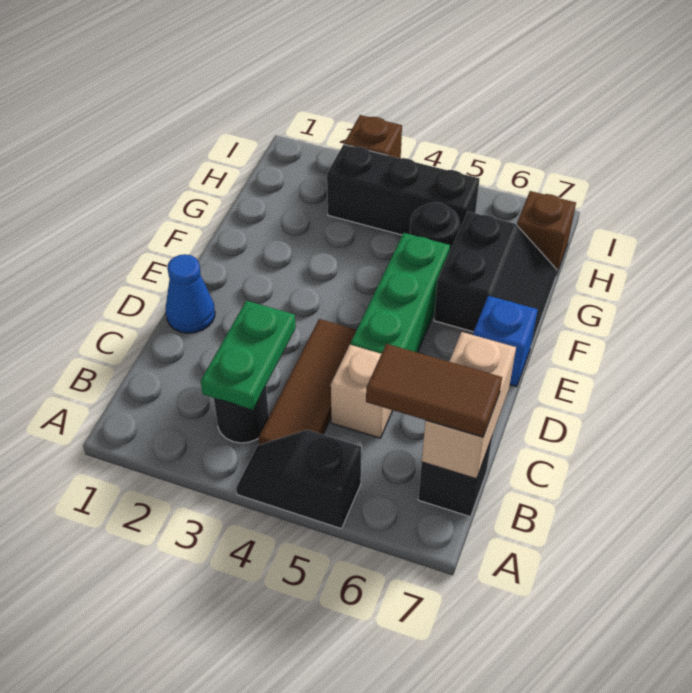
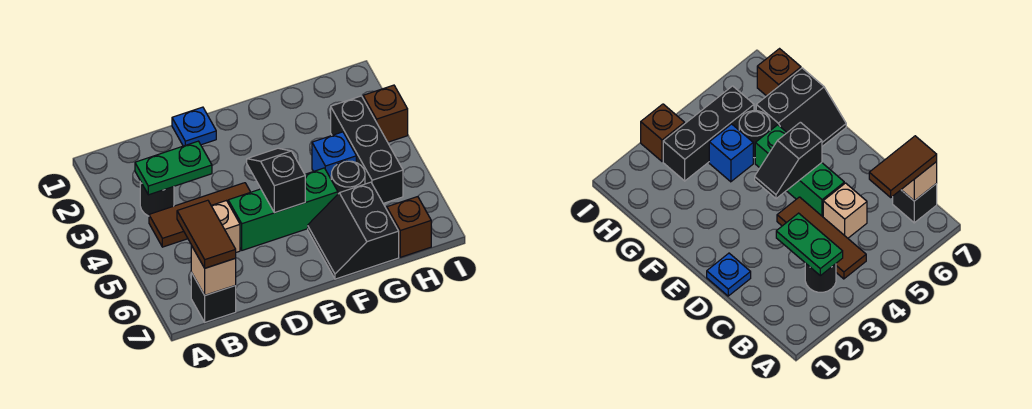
black 1x2 slope [236,430,361,529] -> black 1x2 slope moved to [247,148,305,213]
tan 1x2 brick [422,332,516,479] -> tan 1x1 brick [191,246,236,295]
blue 1x1 cone [166,254,215,333] -> blue 1x1 plate [172,107,216,146]
blue 1x1 brick [473,296,538,387] -> blue 1x1 brick moved to [312,132,356,179]
black 2x2 slope [434,212,557,346] -> black 2x2 slope turned to [308,182,399,279]

